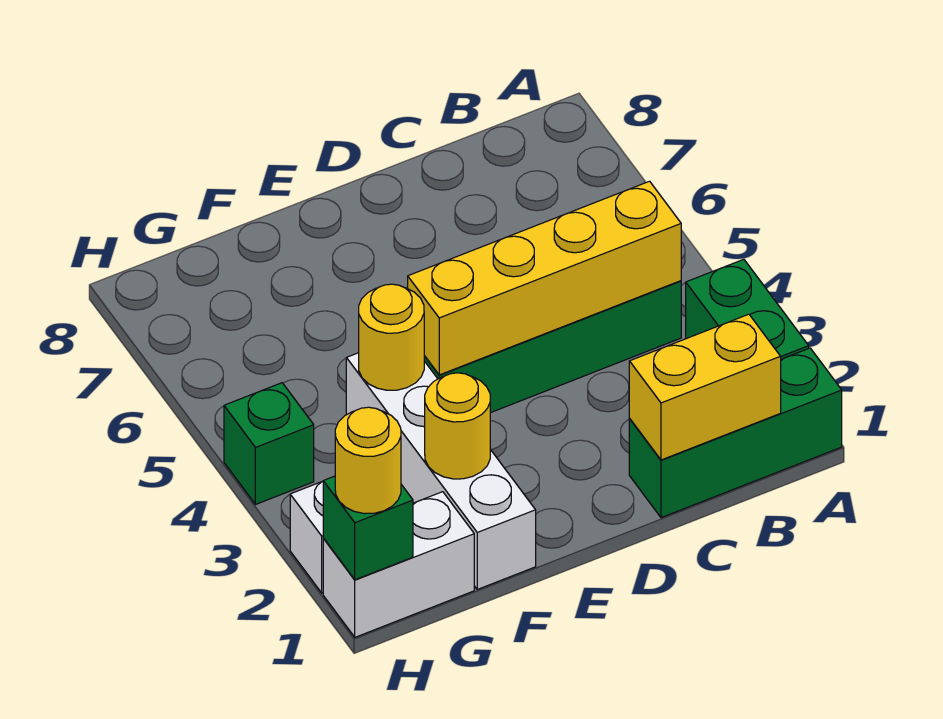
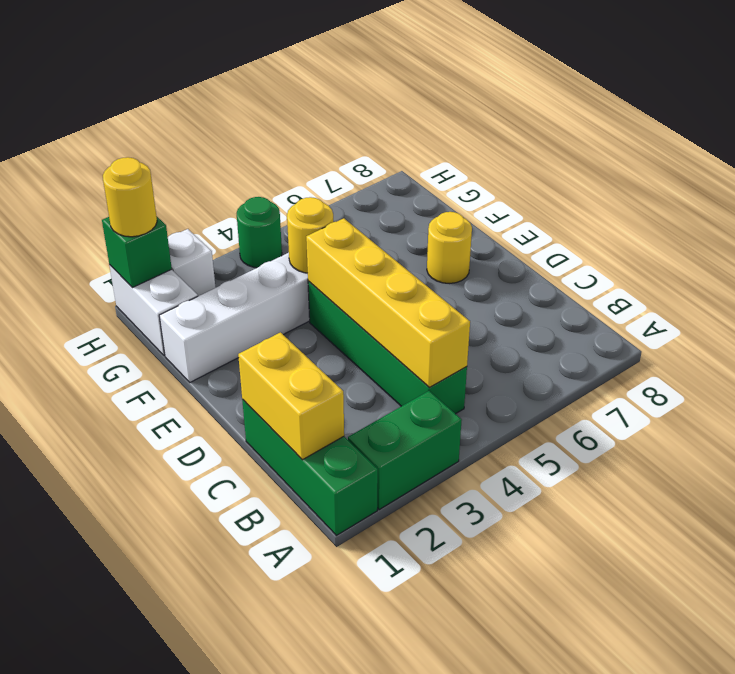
yellow 1x1 round brick [425,373,491,479] -> yellow 1x1 round brick moved to [427,212,472,283]
green 1x1 brick [224,383,314,505] -> green 1x1 round brick [237,197,282,268]

